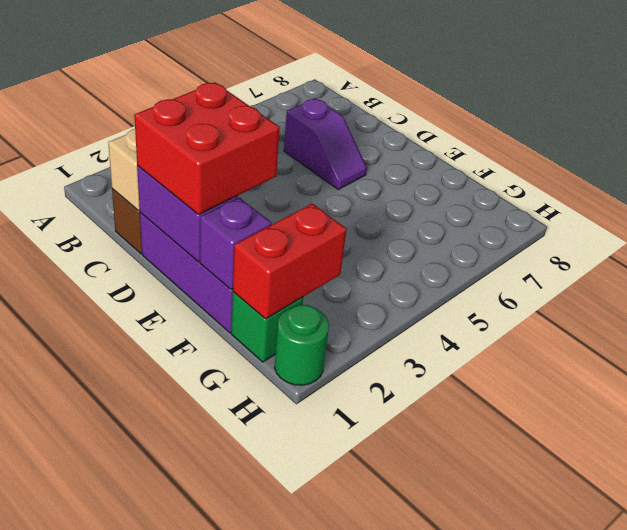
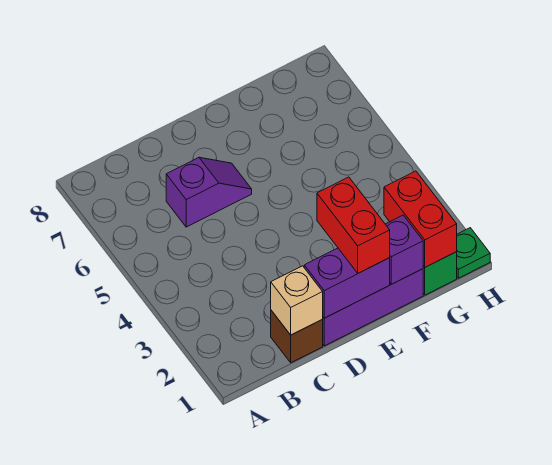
red 2x2 brick [134,82,280,215] -> red 1x2 brick [317,177,390,273]
green 1x1 round brick [275,305,329,385] -> green 1x1 plate [457,228,490,278]

